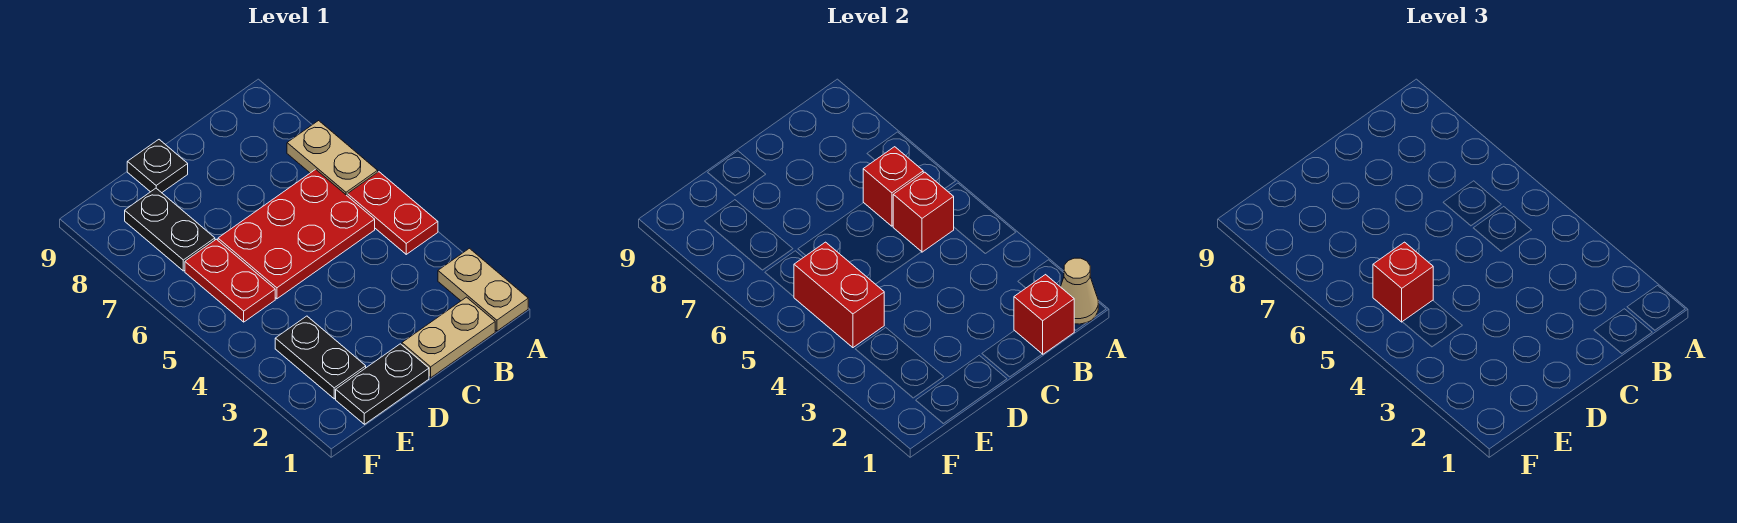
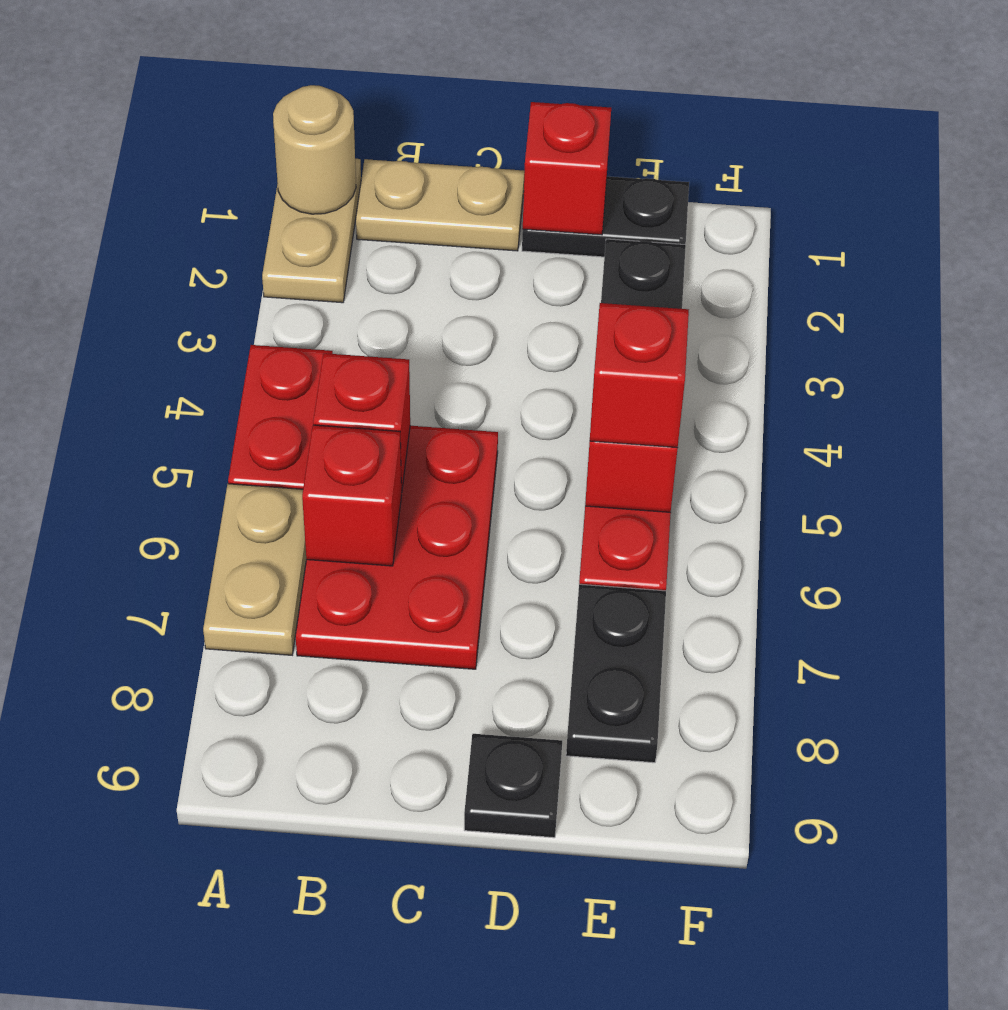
tan 1x1 cone [1061,258,1098,324] -> tan 1x1 round brick [273,85,356,214]
red 1x1 brick [1014,275,1074,354] -> red 1x1 brick moved to [523,102,611,235]
red 2x3 plate [218,169,375,299] -> red 2x3 plate turned to [295,426,498,669]

